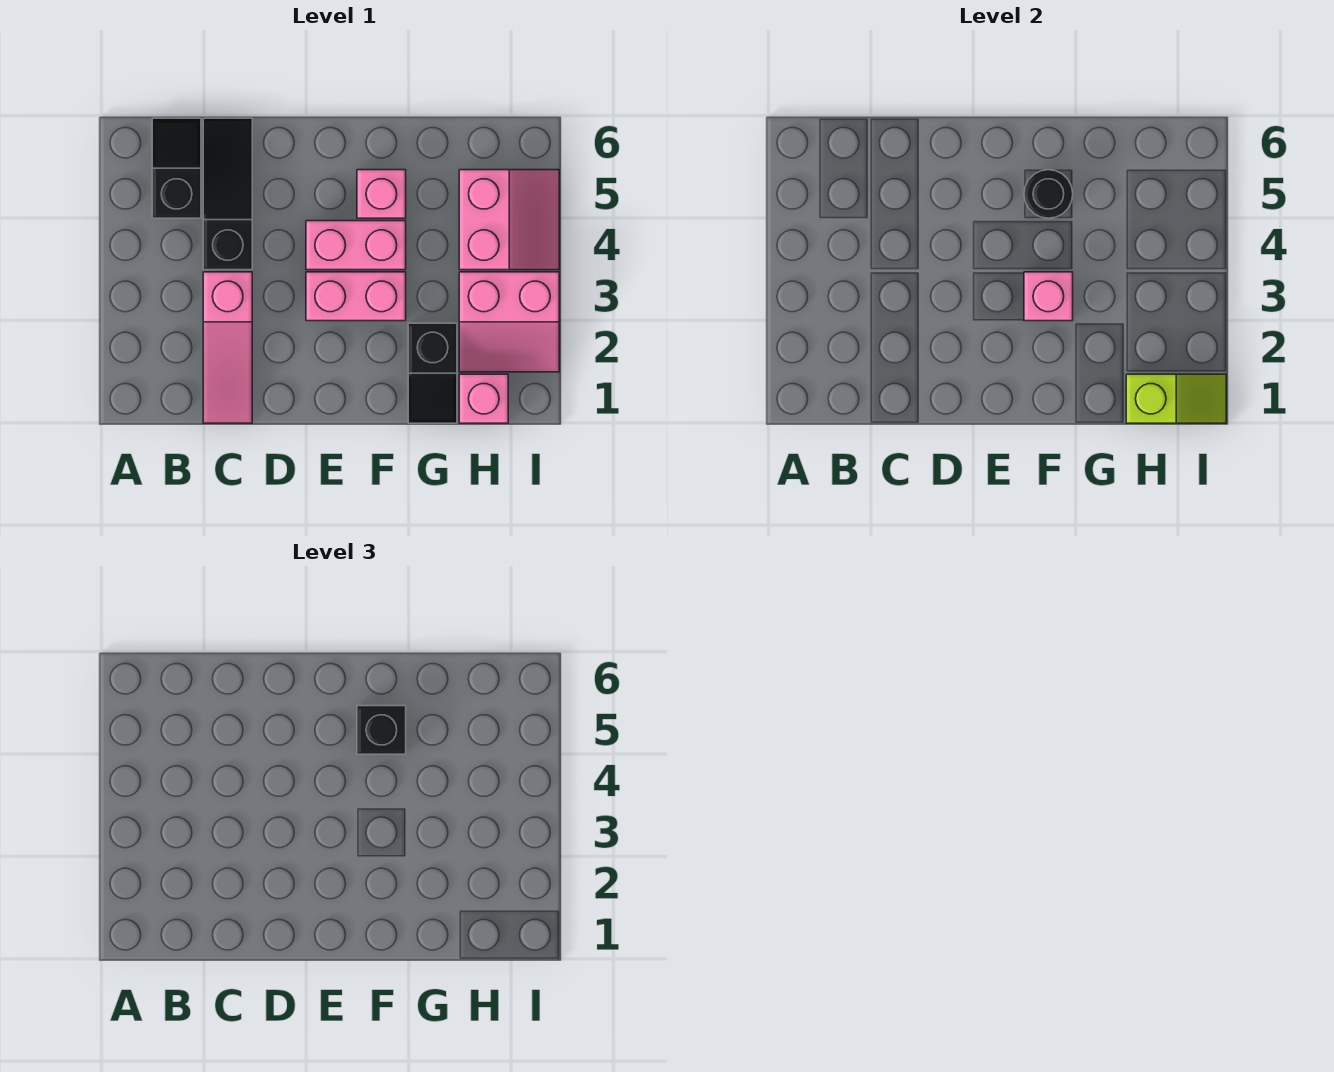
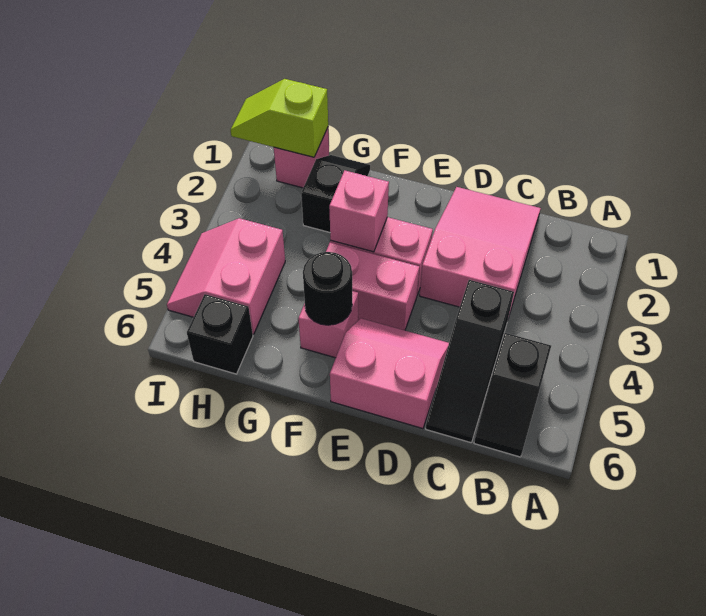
pink 1x3 slope [203,272,252,423] -> pink 2x3 slope [420,187,541,314]
black 1x1 brick [357,706,406,754] -> black 1x1 brick moved to [187,294,253,374]
pink 2x2 slope [459,272,559,372] -> pink 2x2 slope moved to [330,318,449,429]

